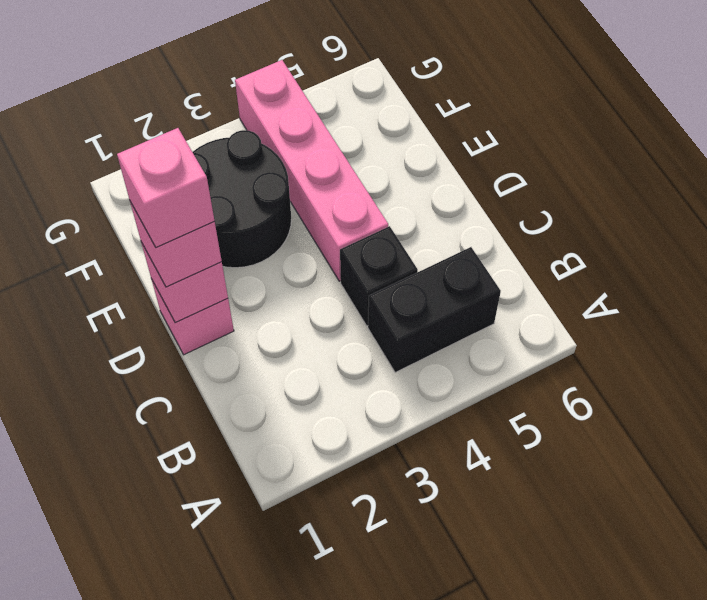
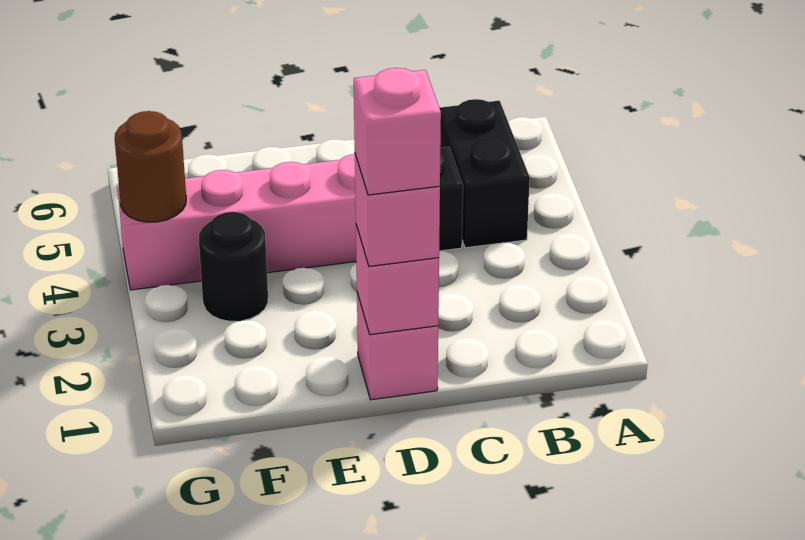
black 2x2 round brick [193,130,291,268] -> black 1x1 round brick [199,212,268,321]
none -> brown 1x1 round brick [115,111,186,222]

